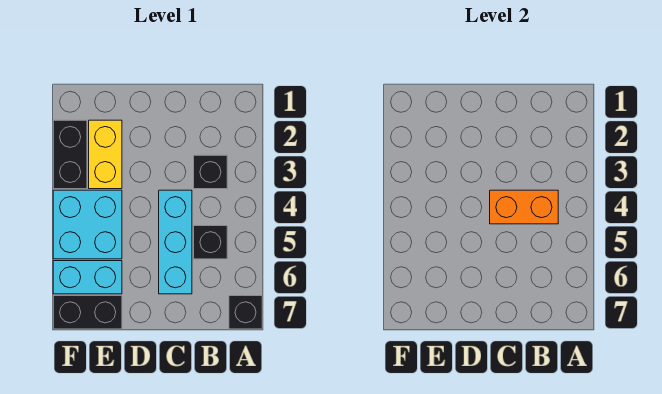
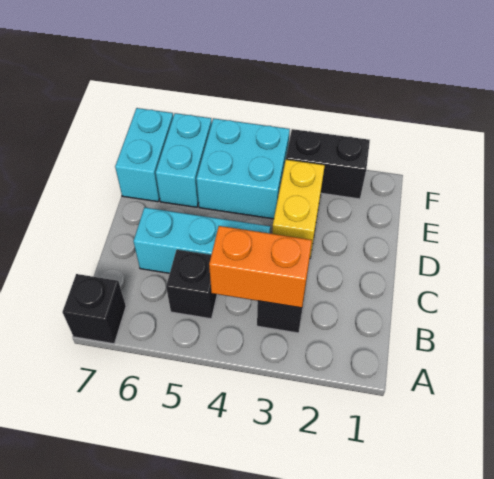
orange 1x2 brick [490,190,558,224] -> orange 1x2 brick turned to [209,226,312,308]
yellow 1x2 brick [89,120,122,189] -> yellow 1x2 brick turned to [272,160,325,258]
black 1x2 brick [53,296,122,329] -> cyan 1x2 brick [115,108,173,202]

